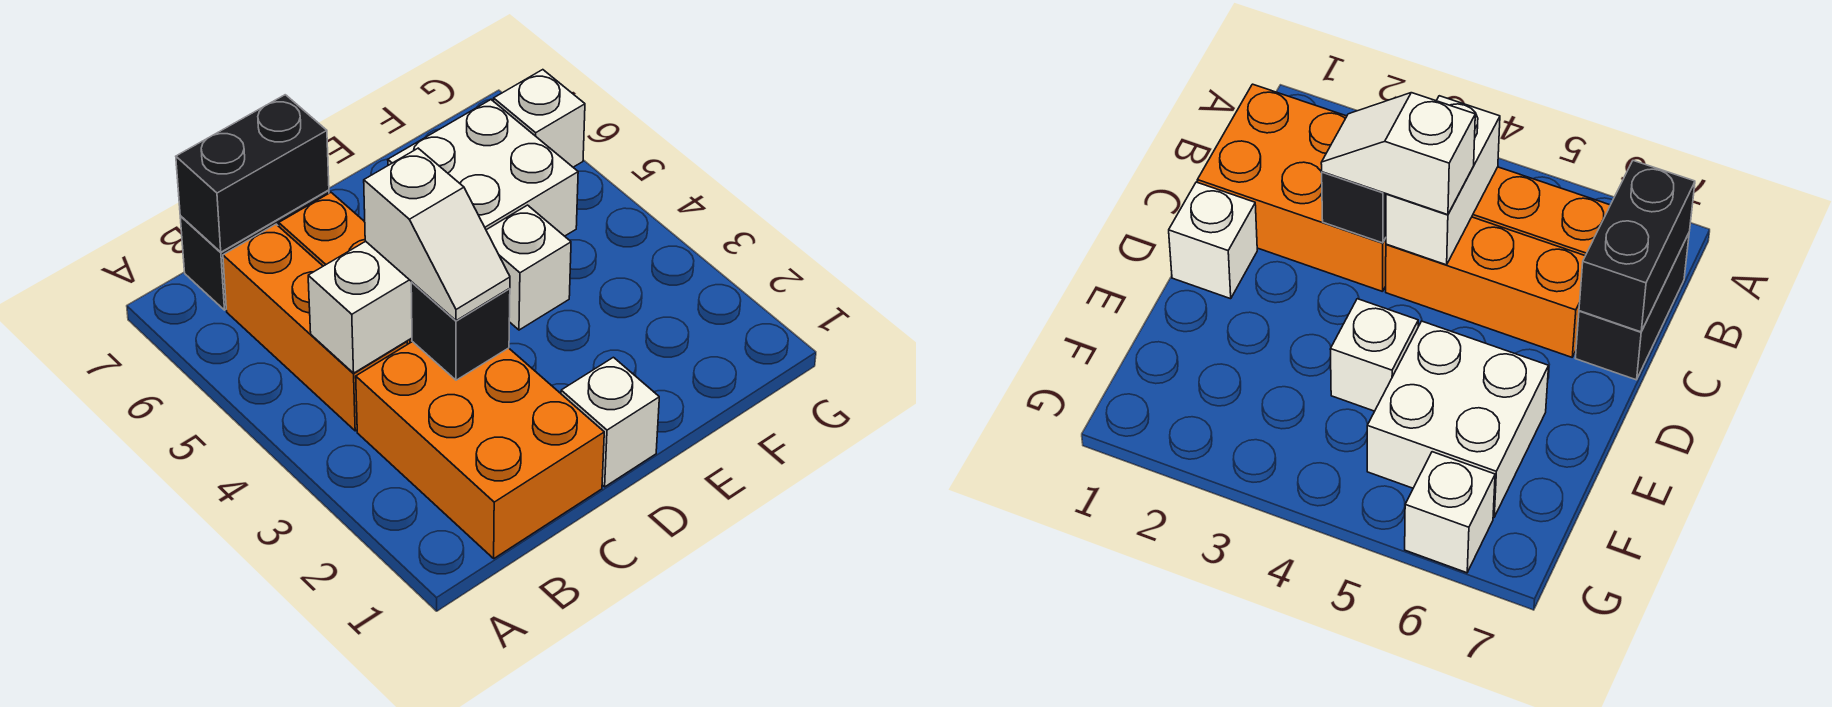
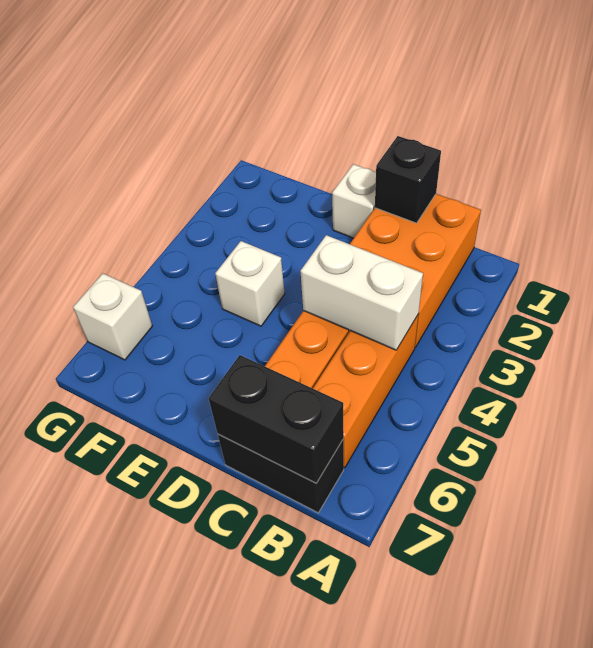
black 1x1 brick [411,282,510,380] -> black 1x1 brick moved to [375,136,441,223]
white 1x2 slope [364,148,510,321] -> none
white 2x2 brick [388,100,578,236] -> none

